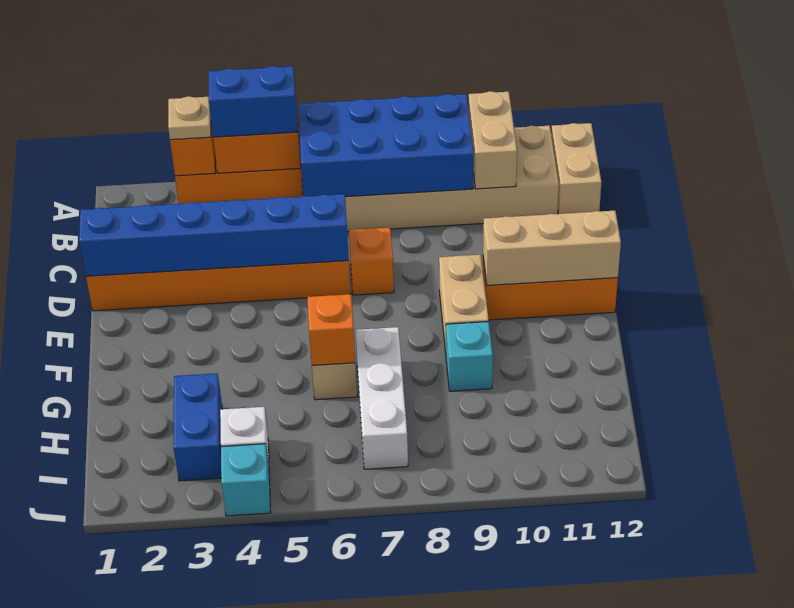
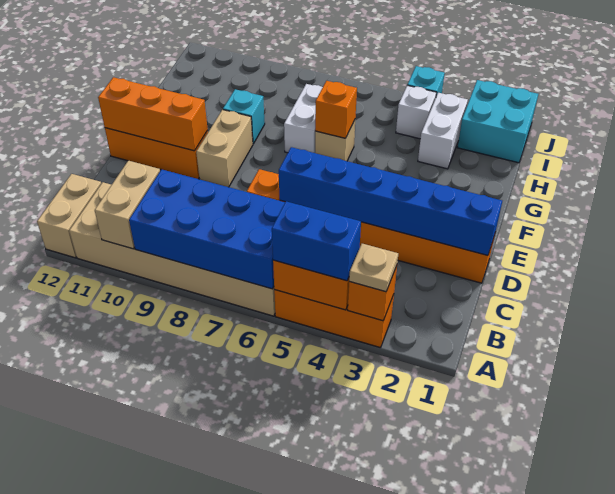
tan 1x3 brick [483,211,621,285] -> orange 1x3 brick [98,77,208,151]
white 1x3 brick [356,327,408,469] -> white 1x2 brick [284,84,323,153]
blue 1x2 brick [174,373,222,481] -> white 1x2 brick [418,93,468,169]
none -> cyan 2x2 brick [457,80,538,163]

